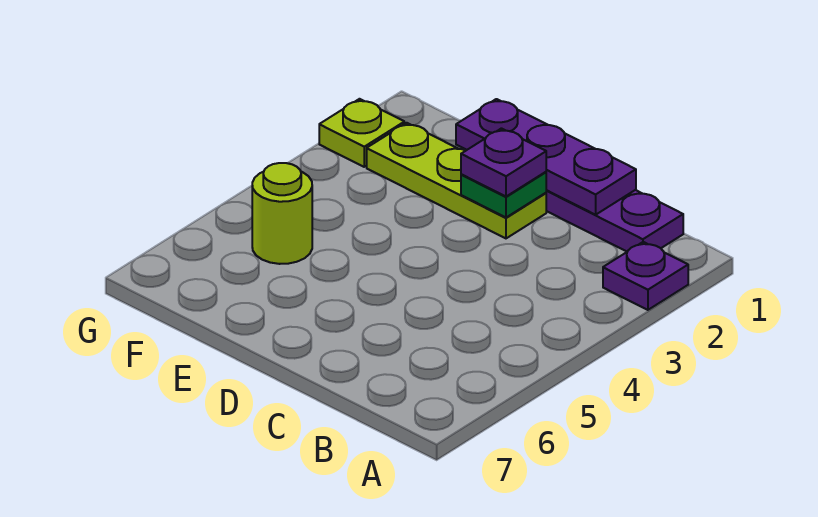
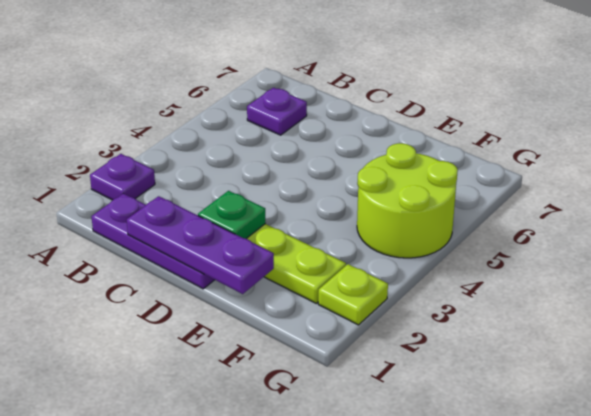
purple 1x1 plate [461,128,546,197] -> purple 1x1 plate moved to [247,88,307,135]
lime 1x1 round brick [252,163,312,264] -> lime 2x2 round brick [357,143,458,258]

